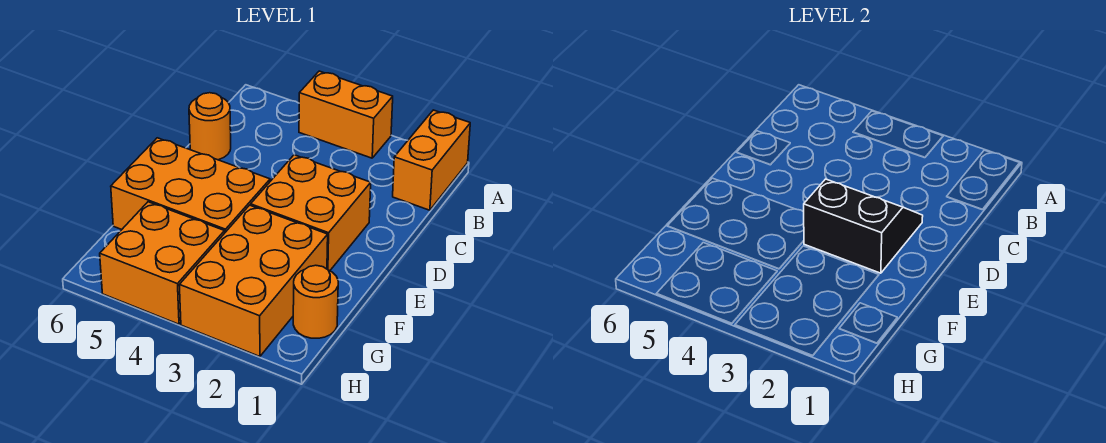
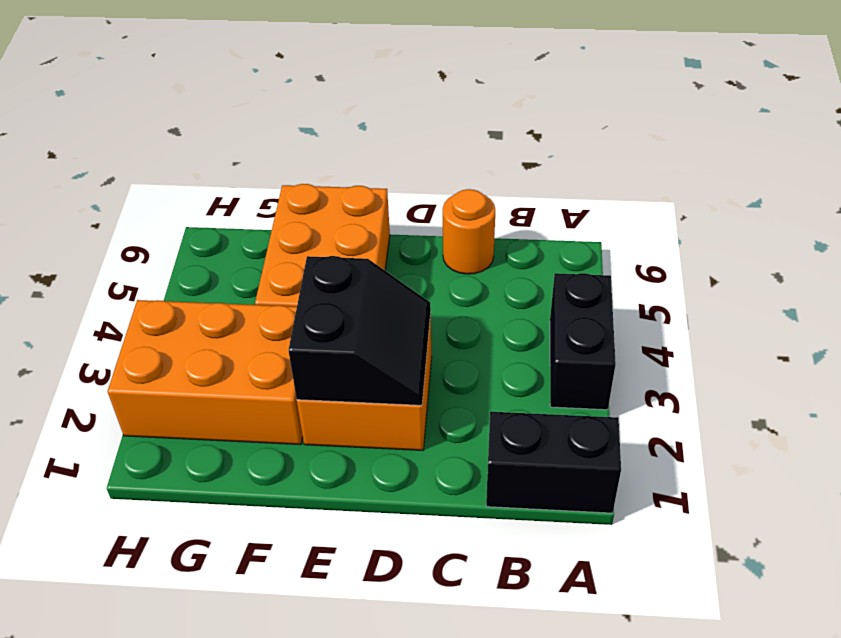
orange 1x2 brick [393,110,470,210] -> black 1x2 brick [486,412,621,513]
orange 1x2 brick [299,71,393,158] -> black 1x2 brick [550,273,616,410]
orange 1x1 round brick [293,265,338,338] -> none
orange 2x2 brick [100,202,225,324] -> none

